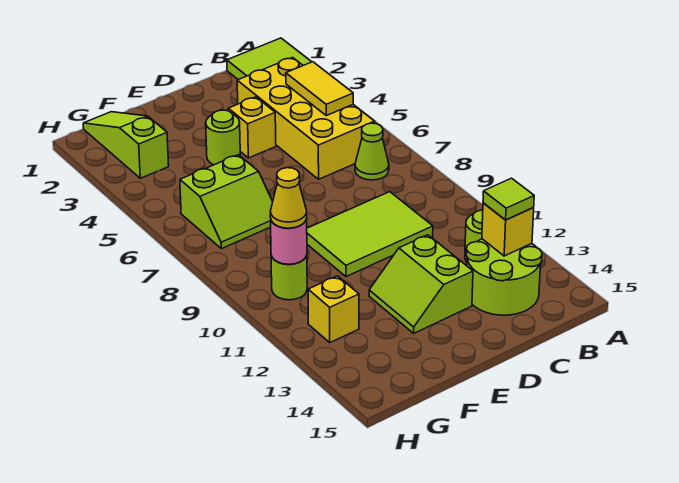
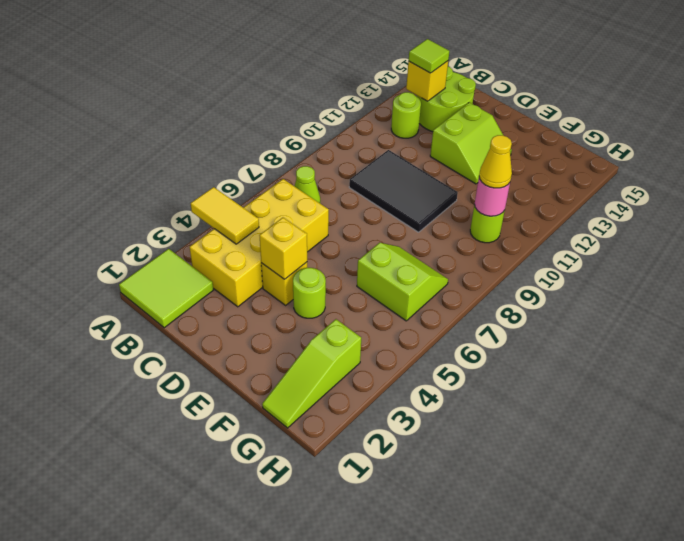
yellow 1x2 tile [286,62,353,116] -> yellow 1x2 tile turned to [191,187,259,244]
lime 2x3 tile [307,192,433,277] -> black 2x3 tile [349,150,458,232]
yellow 1x1 brick [308,276,359,342] -> yellow 1x1 brick moved to [259,218,307,279]

